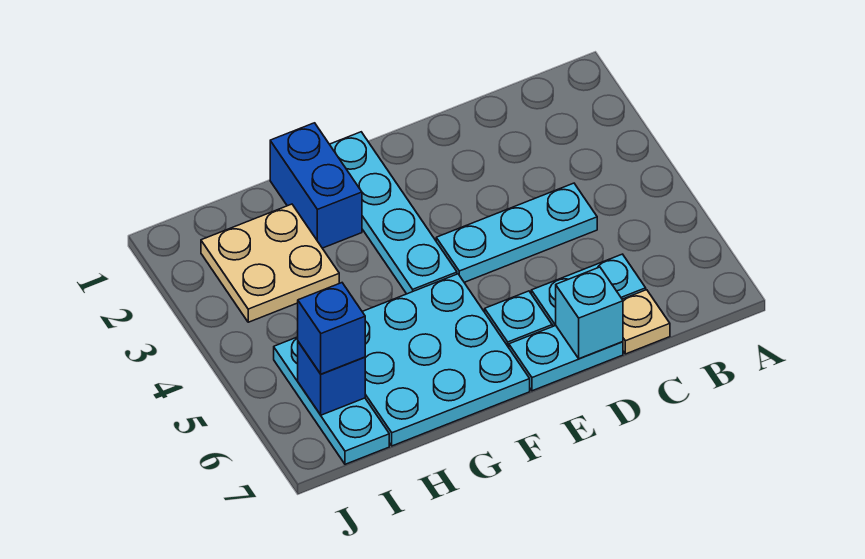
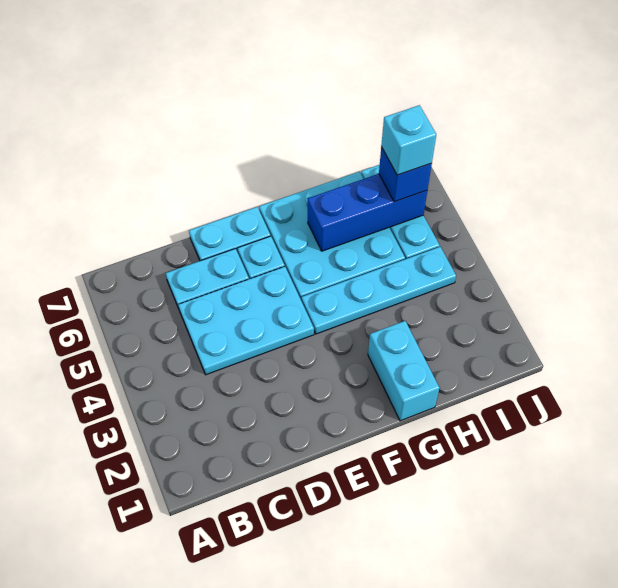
cyan 1x3 plate [436,183,597,282] -> cyan 2x3 plate [178,267,314,375]
tan 1x1 plate [622,290,670,354] -> none
cyan 1x1 brick [556,267,623,359] -> cyan 1x1 brick moved to [381,105,436,175]
cyan 1x4 plate [330,132,457,294] -> cyan 1x4 plate turned to [301,247,456,334]
blue 1x2 brick [270,123,362,248] -> cyan 1x2 brick [368,321,440,421]
tan 2x2 plate [201,204,339,322] -> none
blue 1x1 brick [298,342,365,415] -> blue 1x3 brick [308,174,427,251]

